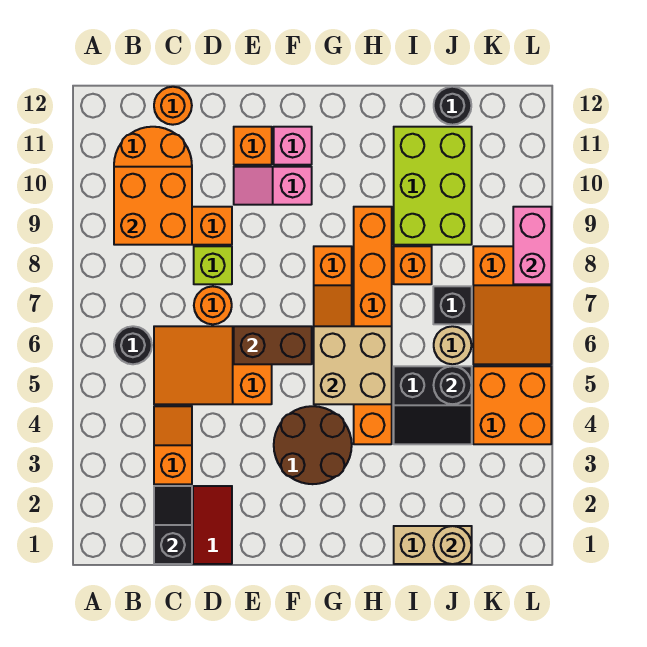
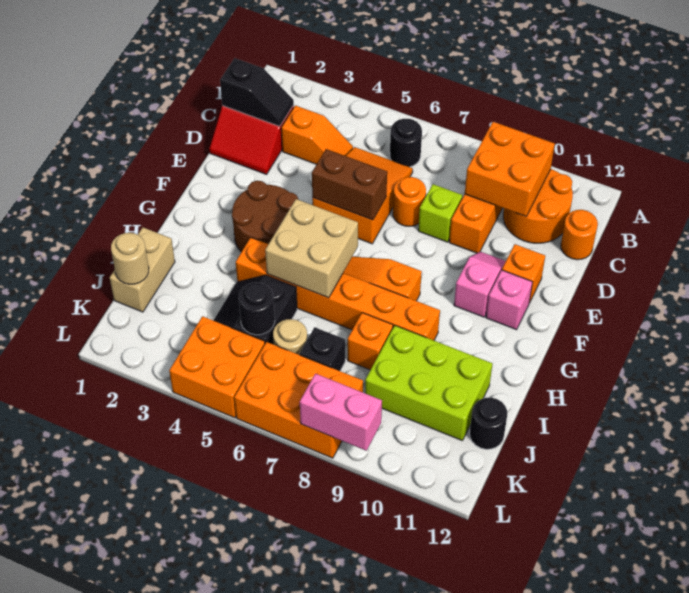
brown 1x2 brick [234,326,312,364] -> brown 1x2 brick turned to [312,149,387,220]
orange 2x3 slope [473,246,551,364] -> orange 2x3 brick [234,342,363,458]

